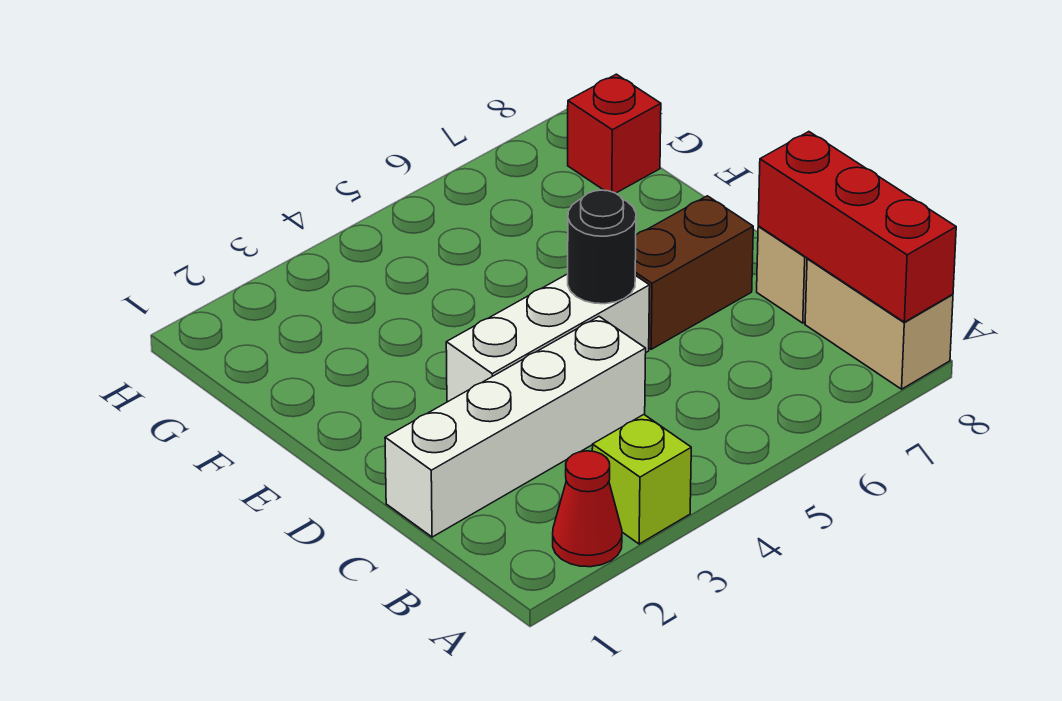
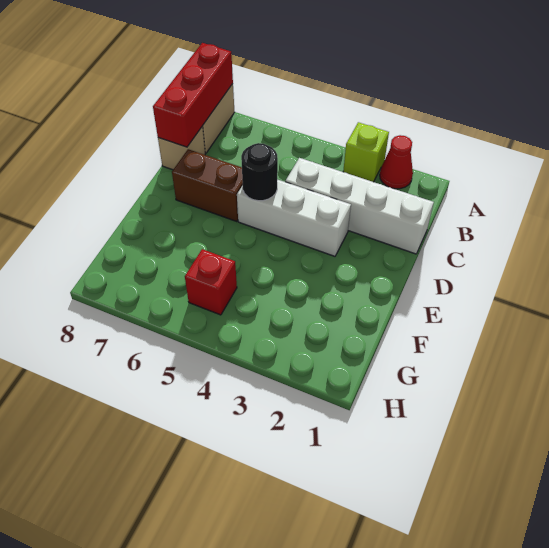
red 1x1 brick [568,74,661,193] -> red 1x1 brick moved to [185,249,237,315]

